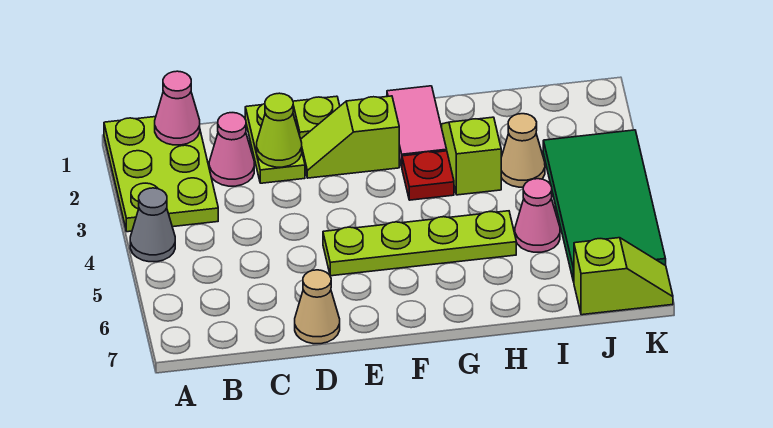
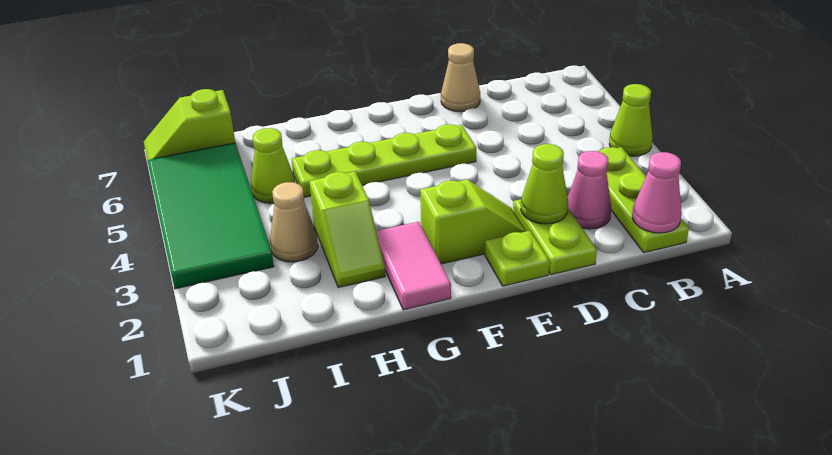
lime 2x3 plate [104,117,218,232] -> lime 1x3 plate [599,147,689,253]
grey 1x1 cone [130,188,175,262] -> lime 1x1 cone [609,84,652,156]
red 1x1 plate [402,151,454,200] -> none
pink 1x1 cone [515,179,560,252] -> lime 1x1 cone [251,128,295,203]

